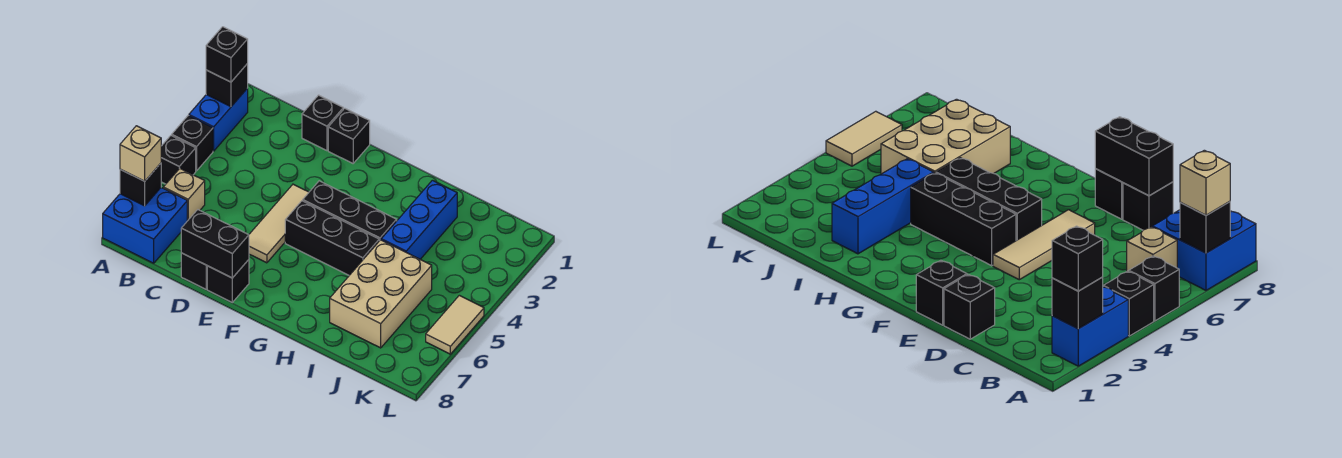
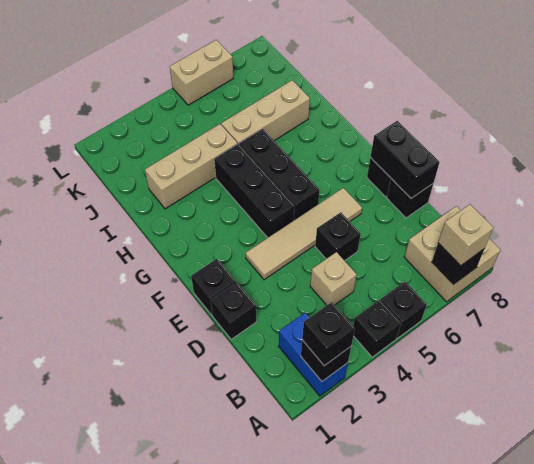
blue 1x2 brick [189,89,248,151] -> blue 1x2 brick turned to [279,313,348,396]
blue 2x2 brick [103,188,187,263] -> tan 2x2 brick [404,206,500,302]
tan 1x1 brick [163,168,205,221] -> tan 1x1 brick moved to [310,252,357,305]
none -> black 1x1 brick [315,212,361,261]
tan 1x3 tile [249,184,309,263] -> tan 1x4 tile [246,188,362,280]
blue 1x3 brick [381,180,457,259] -> tan 1x3 brick [145,124,237,209]
tan 2x3 brick [330,240,432,348] -> tan 1x3 brick [221,80,310,144]
tan 1x2 tile [426,295,484,354] -> tan 1x2 brick [170,40,233,105]

